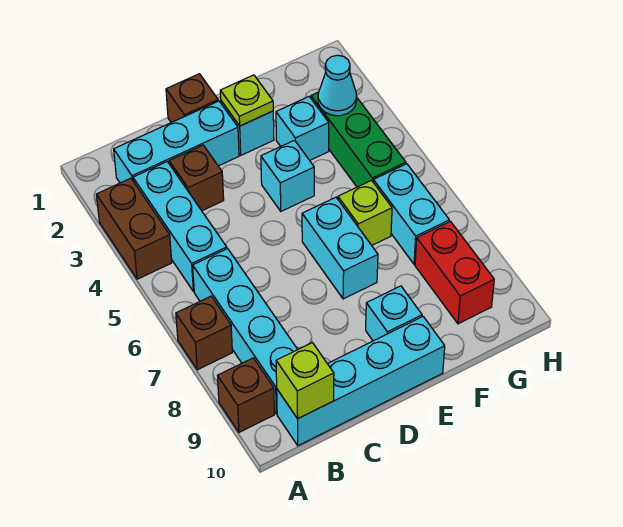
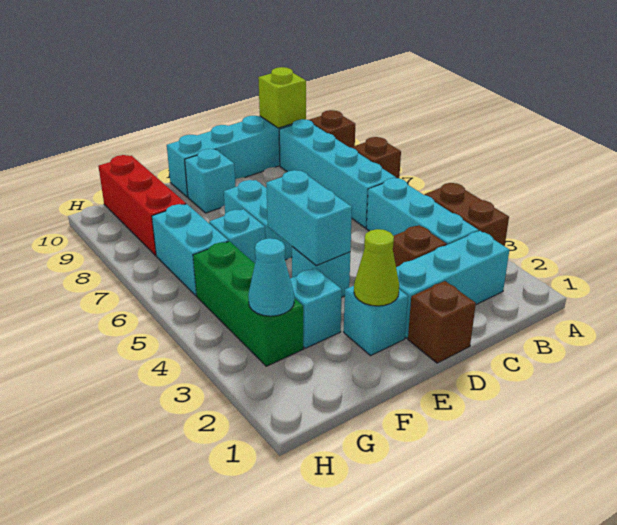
lime 1x1 plate [220,75,273,126] -> lime 1x1 cone [354,229,399,306]
none -> cyan 1x2 brick [266,170,352,266]
lime 1x1 brick [338,180,392,245] -> cyan 1x1 brick [209,209,265,263]
red 1x2 brick [415,221,494,324] -> red 1x3 brick [99,155,186,255]

